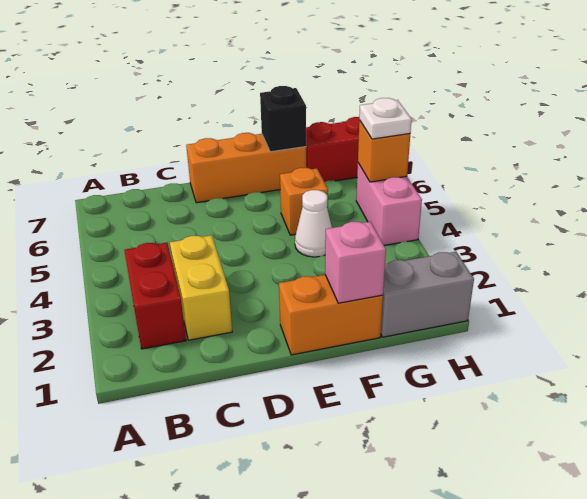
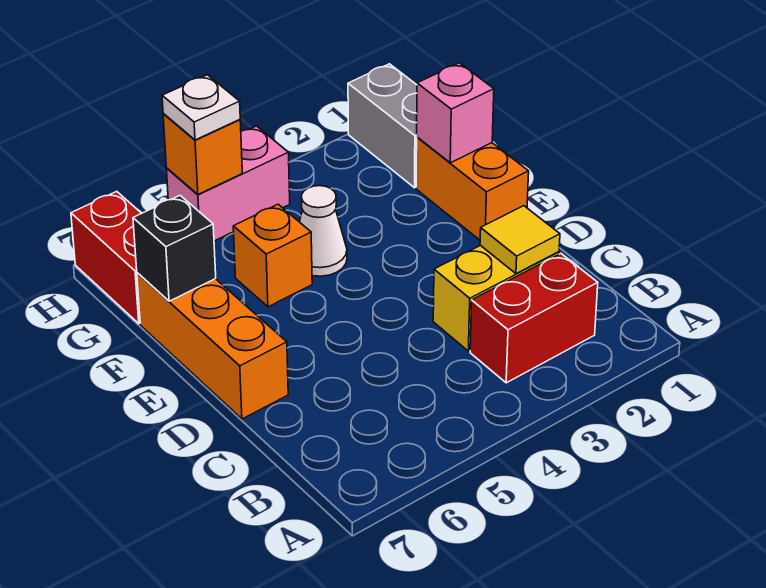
none -> yellow 1x1 tile [480,206,560,274]

